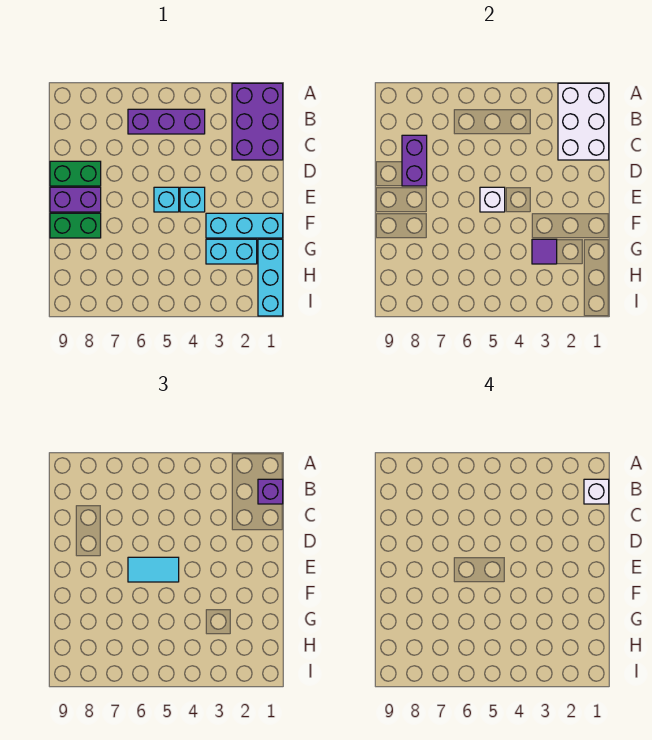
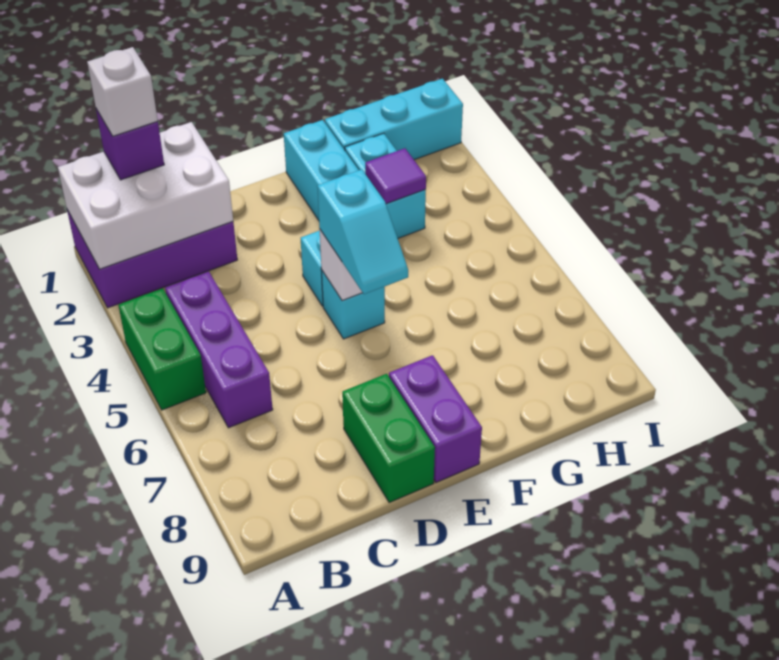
purple 1x2 brick [402,135,427,186] -> none
cyan 1x2 tile [128,557,179,582] -> cyan 1x2 slope [317,169,408,294]
green 1x2 brick [50,213,101,238] -> green 1x2 brick moved to [119,288,206,410]

